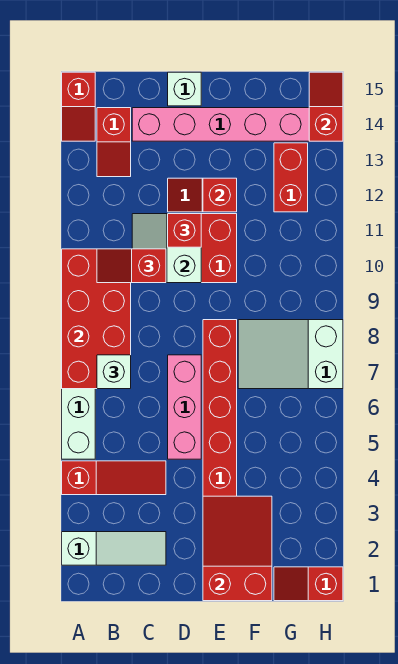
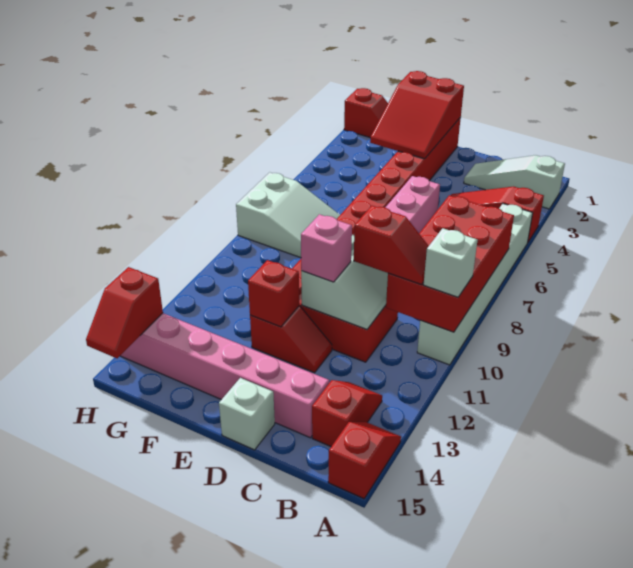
white 1x1 brick [97,355,131,389] -> white 1x1 brick moved to [424,228,478,297]
red 1x1 brick [168,214,201,247] -> pink 1x1 brick [301,214,352,282]
red 1x2 brick [274,143,308,212] -> none

